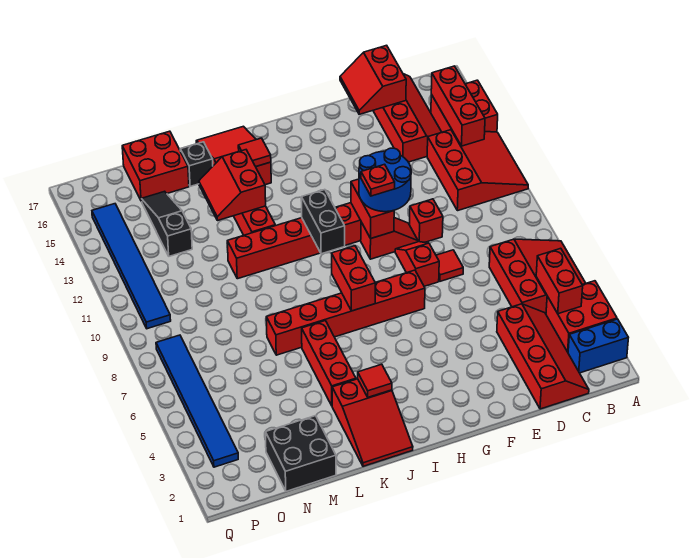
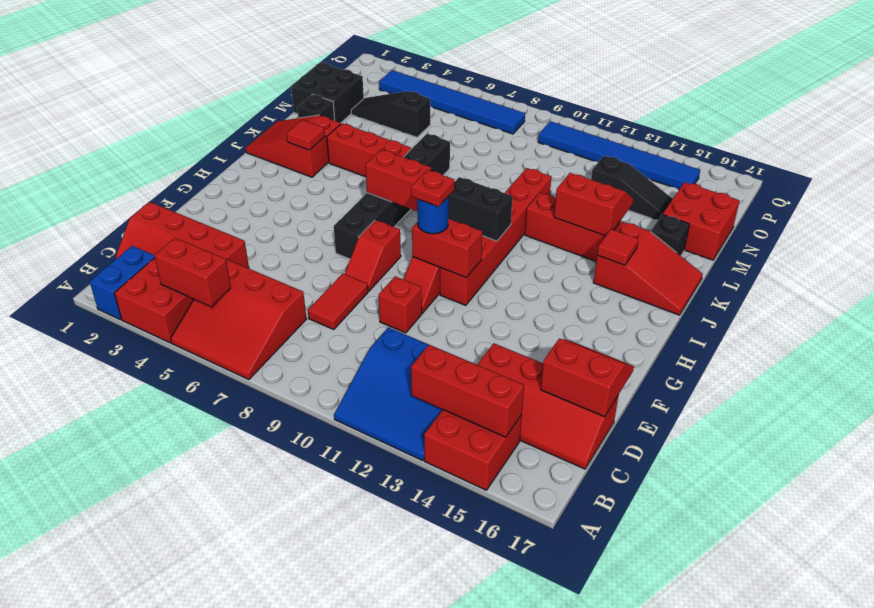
red 3x3 slope [427,130,528,211] -> blue 3x3 slope [334,327,443,461]
red 1x1 tile [436,250,463,281] -> red 1x2 tile [308,274,368,330]
red 1x2 slope [395,242,439,286] -> red 1x2 slope turned to [345,220,401,291]
blue 2x2 round brick [359,148,411,212] -> blue 1x1 round brick [417,196,449,234]
red 1x6 brick [266,270,425,355] -> black 1x6 brick [334,134,450,259]
none -> black 1x1 brick [297,94,335,121]
none -> black 1x3 slope [351,91,430,137]

